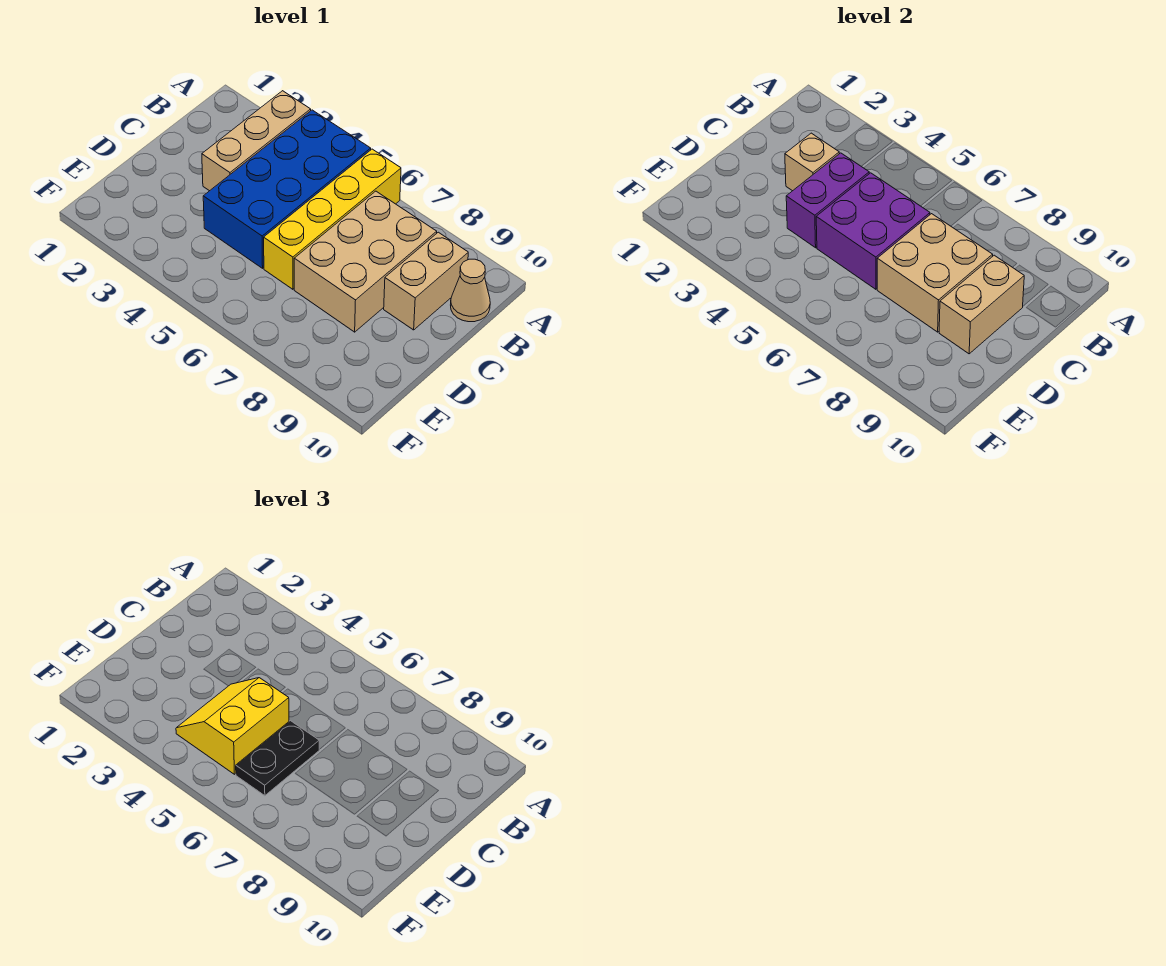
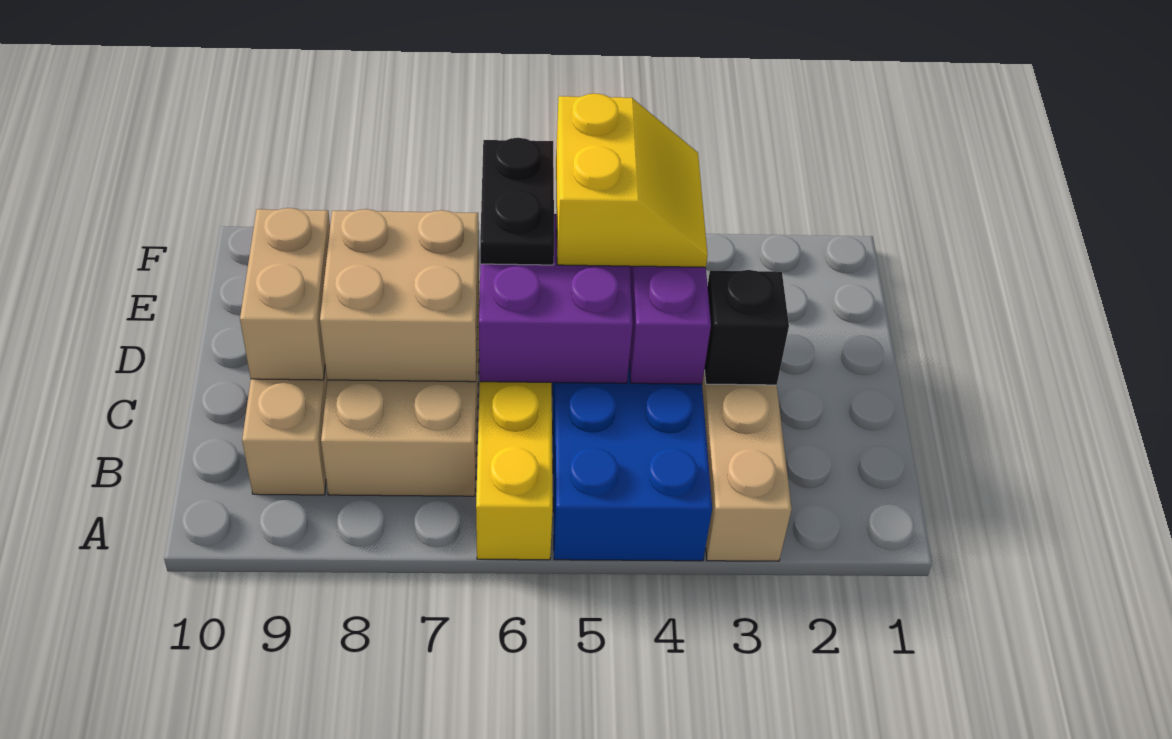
tan 1x1 cone [451,259,490,322] -> none
tan 1x1 brick [785,133,839,191] -> black 1x1 brick [704,270,789,385]

